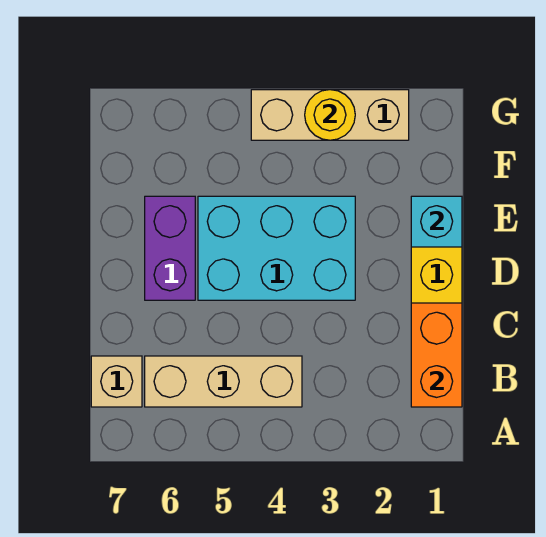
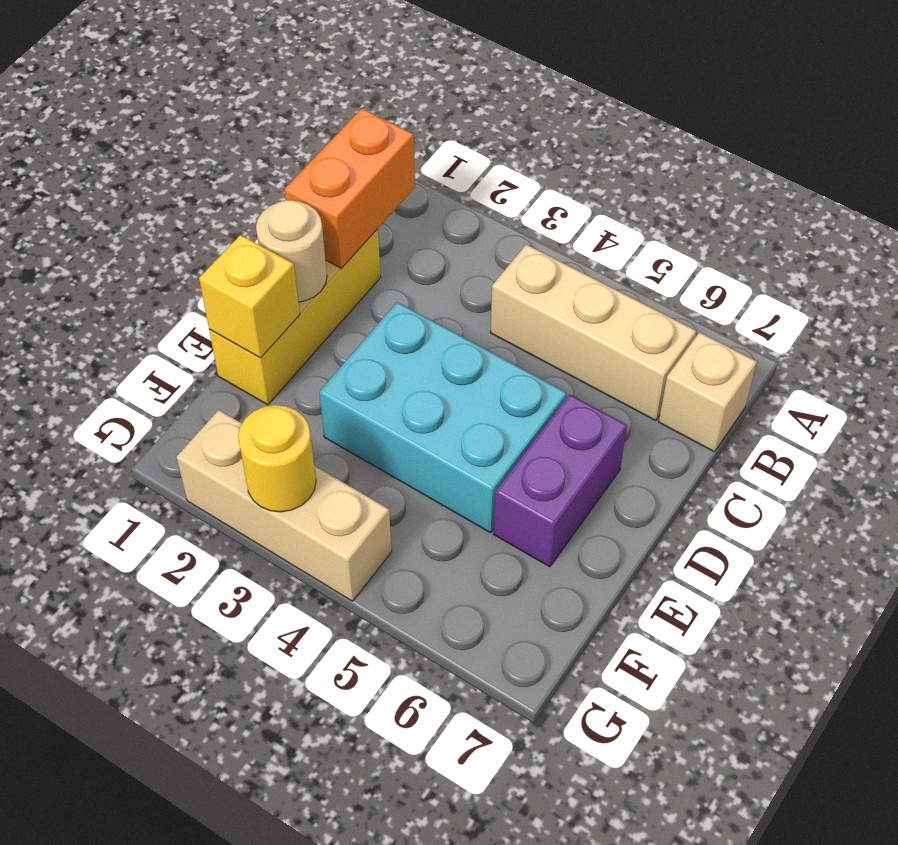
none -> tan 1x1 round brick [256,200,327,302]
cyan 1x1 brick [411,196,462,247] -> yellow 1x1 brick [199,235,300,358]

